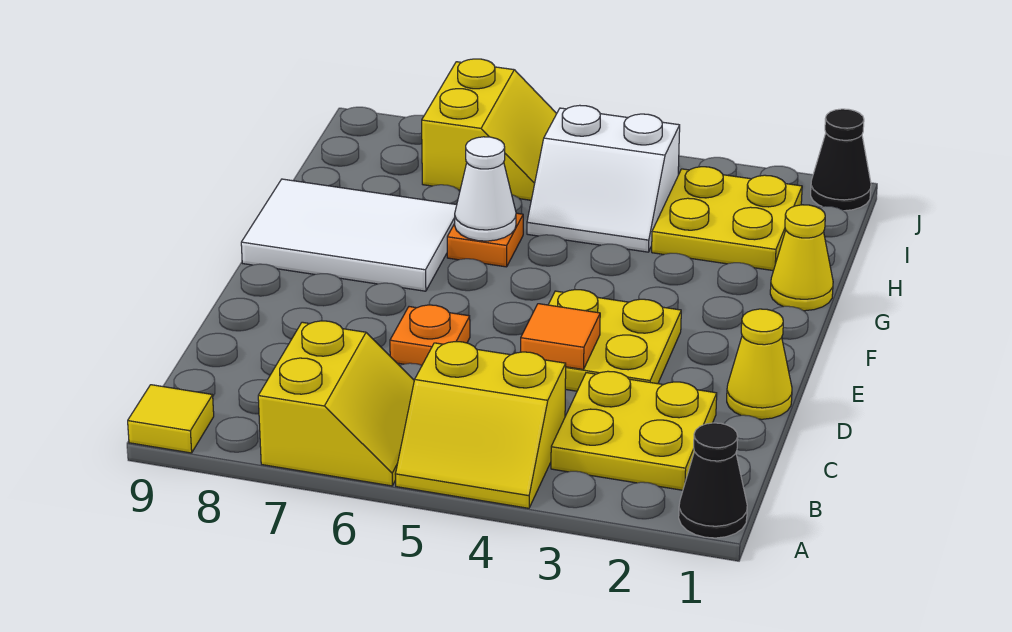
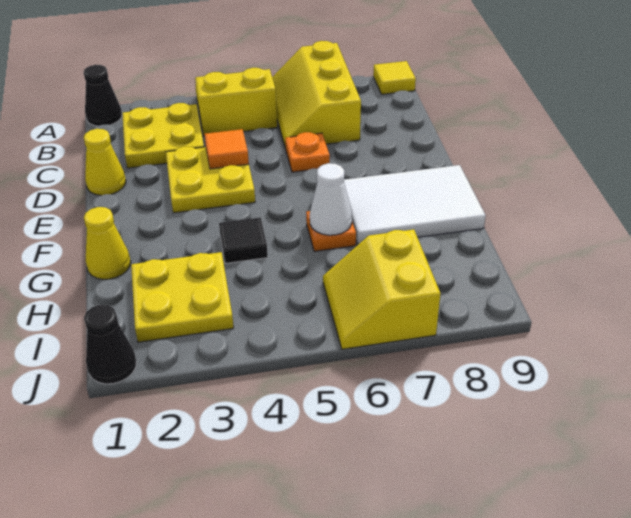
yellow 2x2 slope [258,321,414,486] -> yellow 2x3 slope [272,41,361,149]
none -> black 1x1 tile [219,217,268,263]
white 2x2 slope [527,105,680,252] -> none

